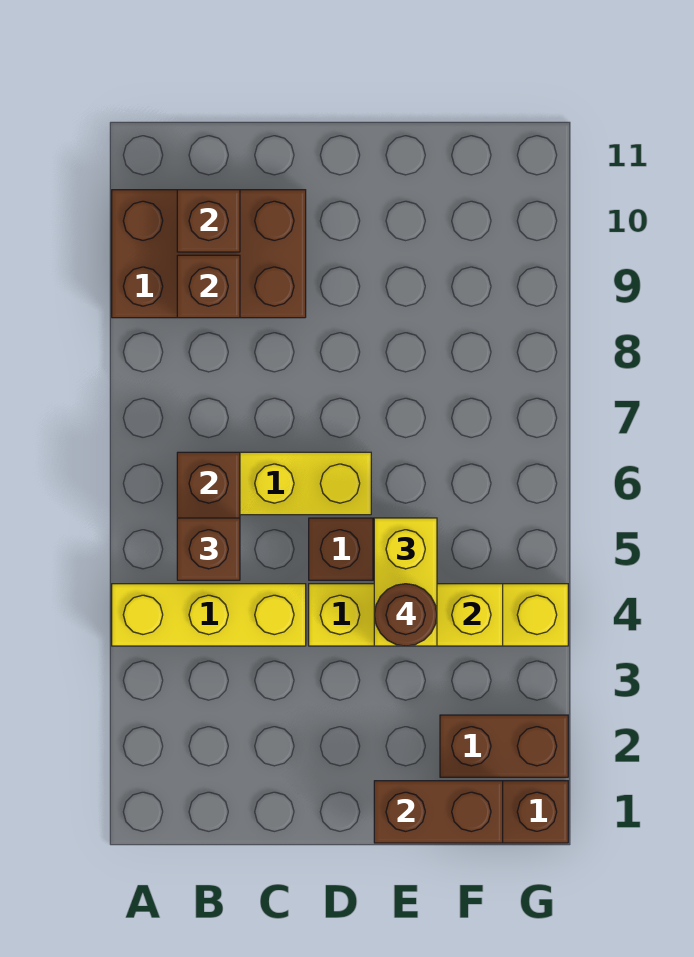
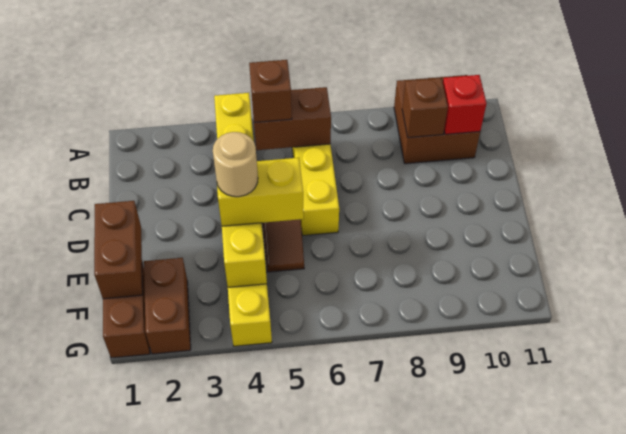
brown 2x3 brick [112,190,306,318] -> brown 2x2 brick [394,75,480,164]
brown 1x1 brick [177,190,240,252] -> red 1x1 brick [443,75,487,134]
brown 1x1 round brick [374,584,437,646] -> tan 1x1 round brick [213,132,258,197]

